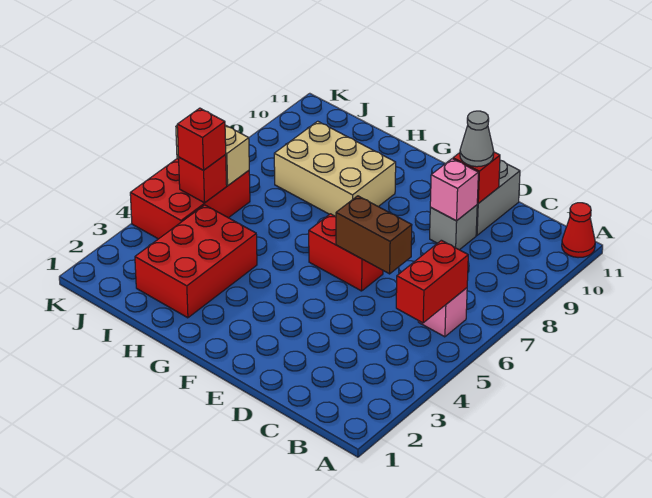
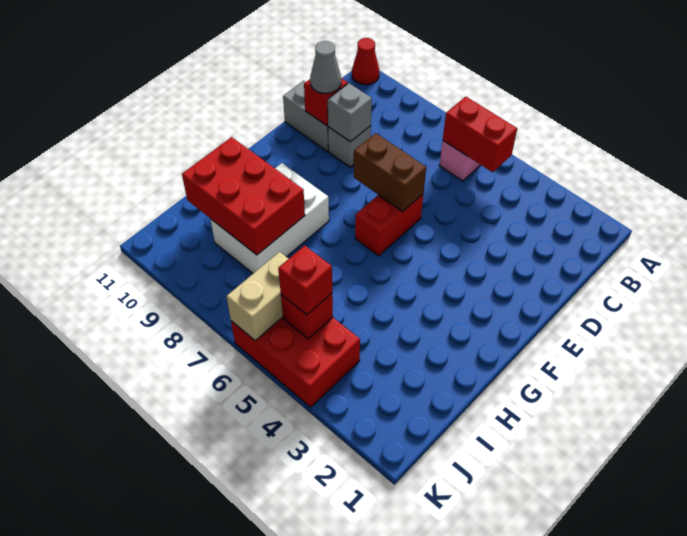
brown 1x2 brick [336,196,412,274] -> brown 1x2 brick turned to [354,133,426,212]
pink 1x1 brick [430,159,478,221] -> grey 1x1 brick [328,83,372,142]
tan 2x3 brick [274,121,396,216] -> white 2x3 brick [210,163,329,273]
red 2x3 brick [135,205,257,318] -> red 2x3 brick moved to [182,137,305,255]

